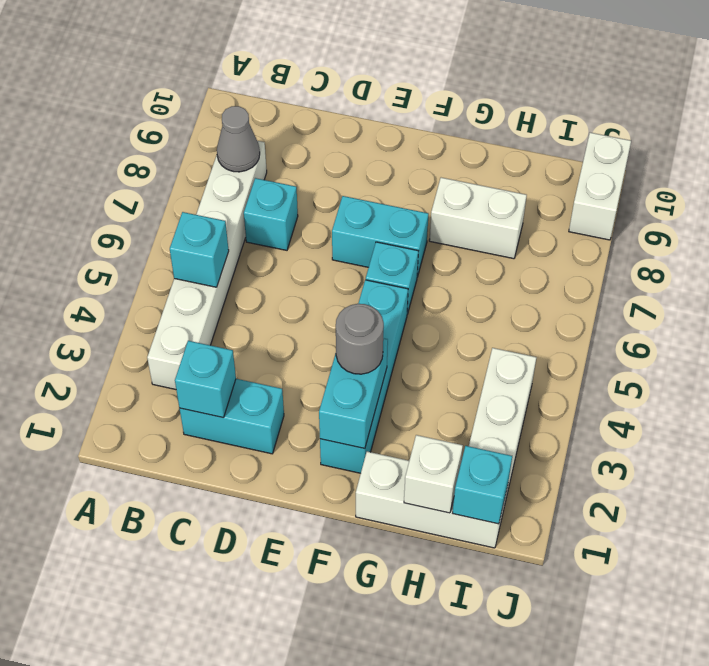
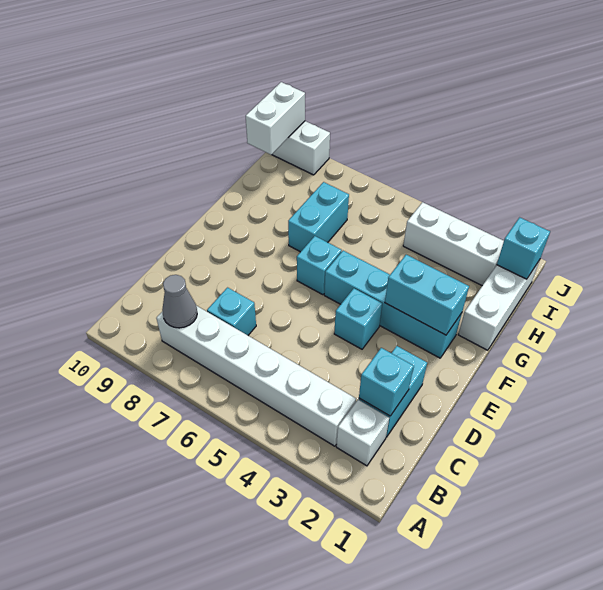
cyan 1x1 brick [170,212,229,287] -> cyan 1x1 brick moved to [334,289,382,349]
cyan 1x2 brick [332,196,429,277] -> cyan 1x2 brick moved to [288,182,349,252]
grey 1x1 round brick [336,304,384,374] -> none
white 1x2 brick [429,178,527,259] -> white 1x2 brick moved to [246,82,305,155]
white 1x1 brick [404,435,463,513] -> white 1x1 brick moved to [336,400,389,466]

